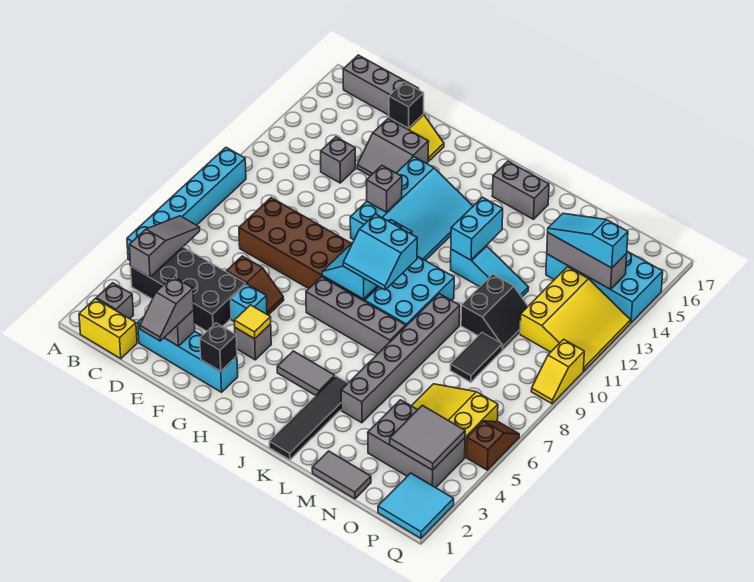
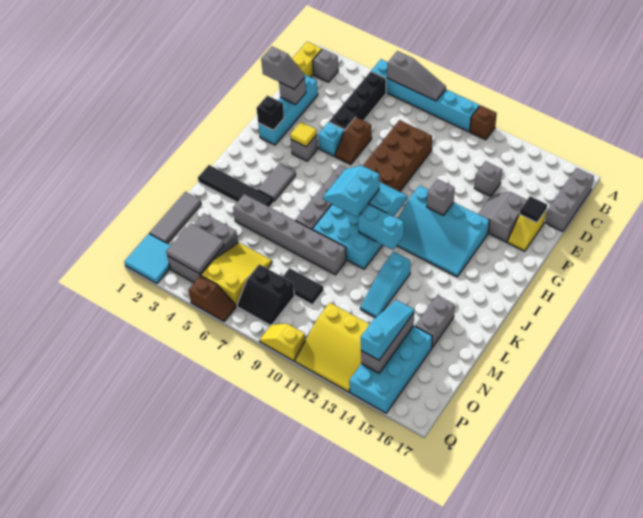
none -> brown 1x1 brick [470,105,497,140]
black 2x4 brick [131,247,245,331] -> black 1x4 brick [329,71,386,131]
grey 1x3 slope [129,216,200,277] -> grey 1x3 slope moved to [387,51,446,101]
grey 1x2 slope [140,277,194,341] -> grey 1x2 slope turned to [261,47,305,89]
black 1x1 brick [389,82,424,128] -> black 1x1 tile [520,196,547,223]
grey 1x2 brick [492,161,549,219] -> grey 1x2 brick moved to [415,295,455,348]
cyan 1x2 brick [451,197,503,260] -> cyan 1x2 brick moved to [358,204,404,250]
grey 1x2 tile [312,451,371,499] -> grey 1x3 tile [149,192,201,244]
black 2x2 slope [461,274,528,350] -> black 2x2 slope moved to [237,264,294,325]

